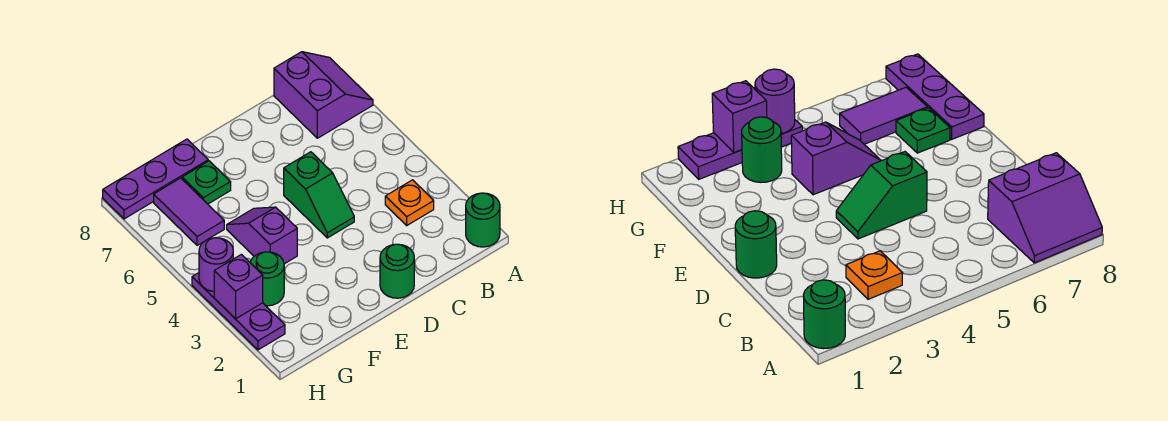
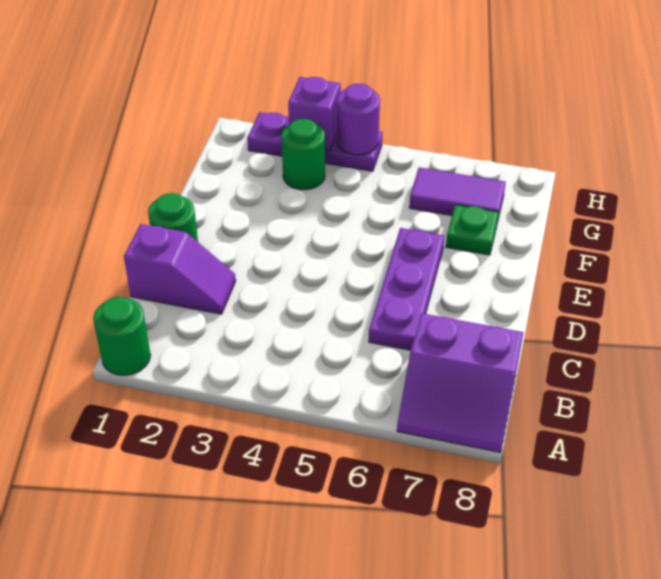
orange 1x1 plate [385,180,434,225] -> none
green 1x2 slope [284,152,354,238] -> none
purple 1x2 slope [227,207,297,264] -> purple 1x2 slope moved to [124,224,236,314]
purple 1x3 plate [103,139,208,219] -> purple 1x3 plate moved to [369,228,444,350]

